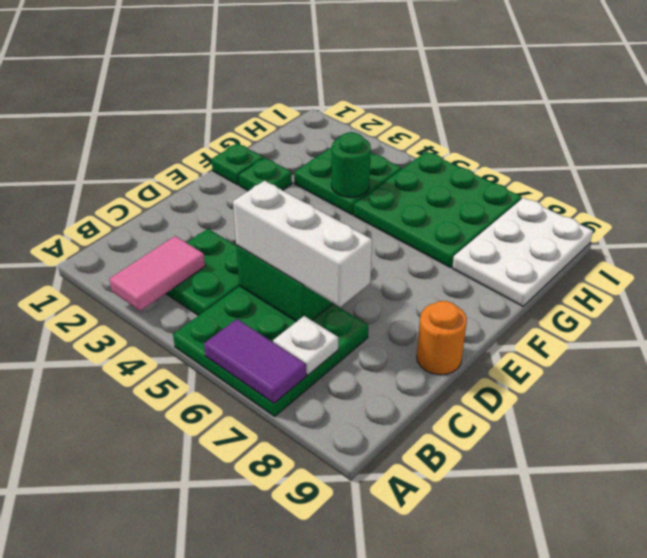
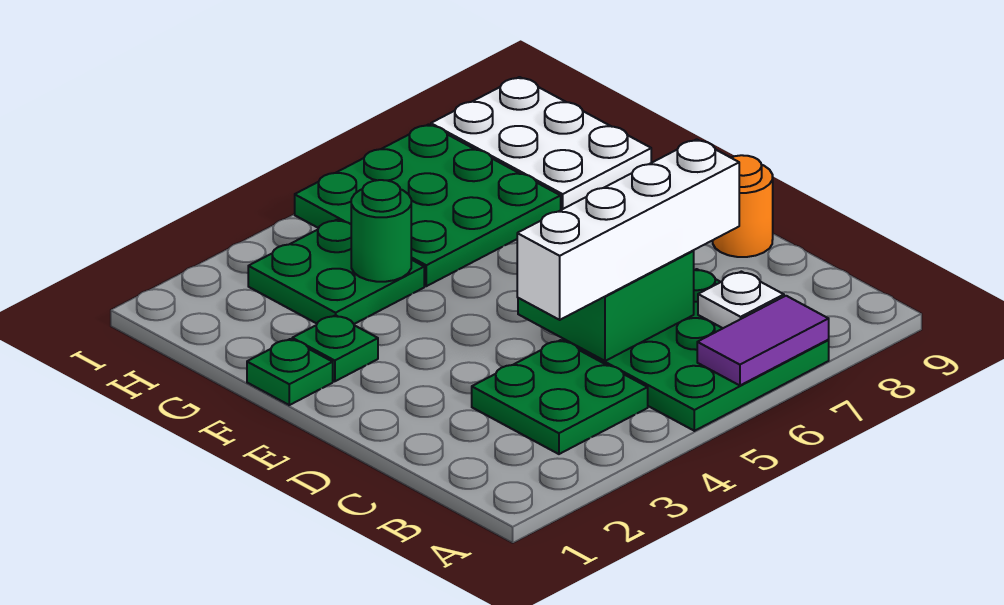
pink 1x2 tile [110,236,205,311] -> none
white 1x3 brick [233,181,372,307] -> white 1x4 brick [517,139,739,320]

